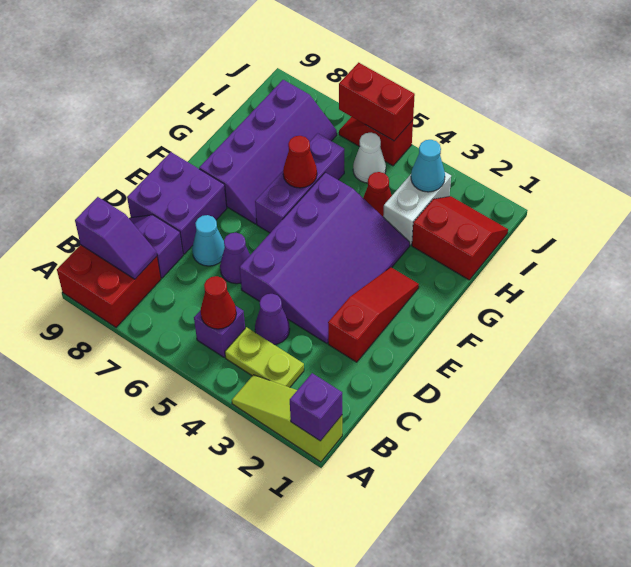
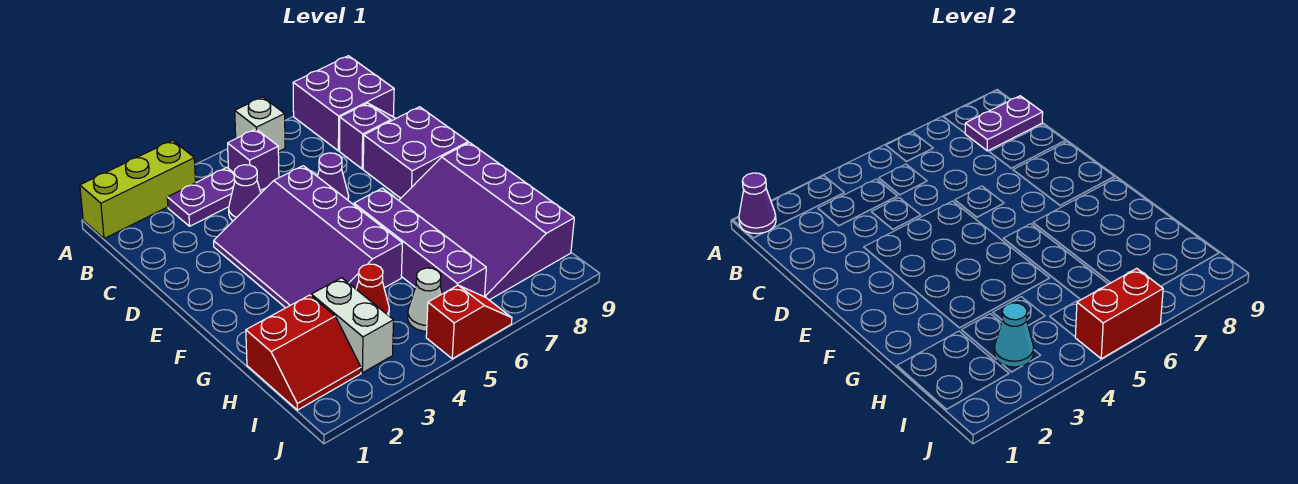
lime 1x3 slope [232,375,342,462] -> lime 1x3 brick [80,140,196,239]
purple 1x1 brick [290,373,342,441] -> purple 1x1 cone [739,173,776,234]
none -> white 1x1 brick [235,97,285,152]
red 2x2 brick [57,245,161,327] -> purple 2x2 brick [293,56,394,151]
lime 1x2 plate [225,327,304,387] -> purple 1x2 plate [167,168,235,226]
red 1x1 cone [201,276,236,329] -> none
purple 1x2 slope [75,197,157,279] -> purple 1x2 plate [965,96,1043,151]
red 1x3 slope [328,267,419,362] -> none
cyan 1x1 cone [192,215,225,266] -> none
purple 1x3 brick [255,133,344,233] -> purple 1x4 brick [354,188,486,297]
purple 2x4 slope [199,80,337,224] -> purple 3x4 slope [399,143,574,300]
red 1x1 cone [283,136,317,188] -> none

